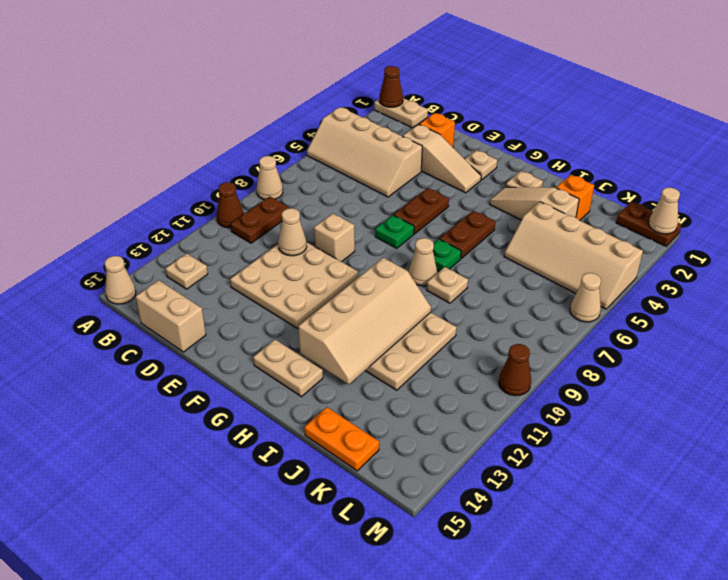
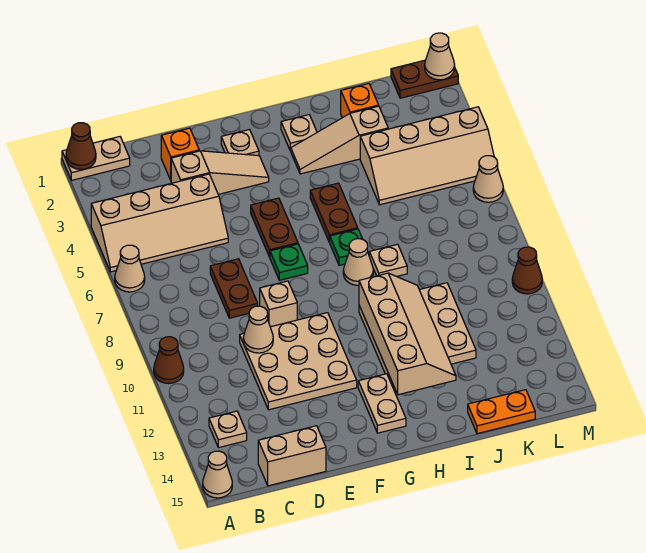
tan 1x1 cone [257,156,283,200] -> tan 1x1 cone moved to [115,245,145,292]
brown 1x2 plate [231,197,289,243] -> brown 1x2 plate moved to [210,259,258,318]
tan 1x2 plate [253,340,323,397] -> tan 1x2 plate turned to [358,374,406,433]

